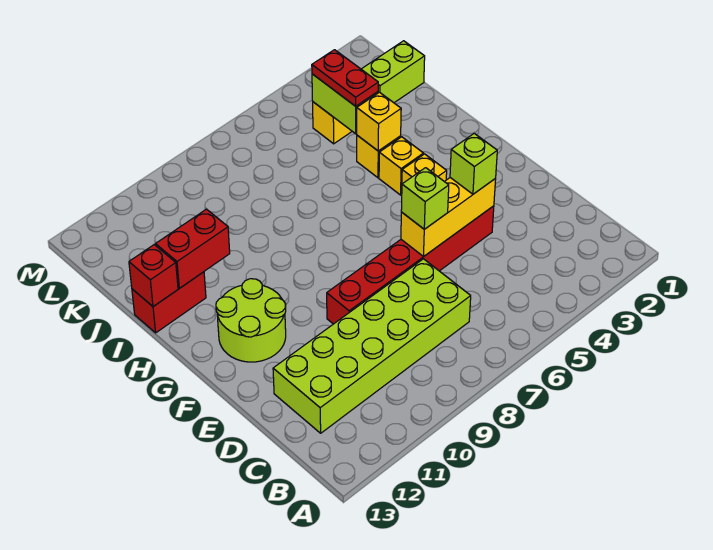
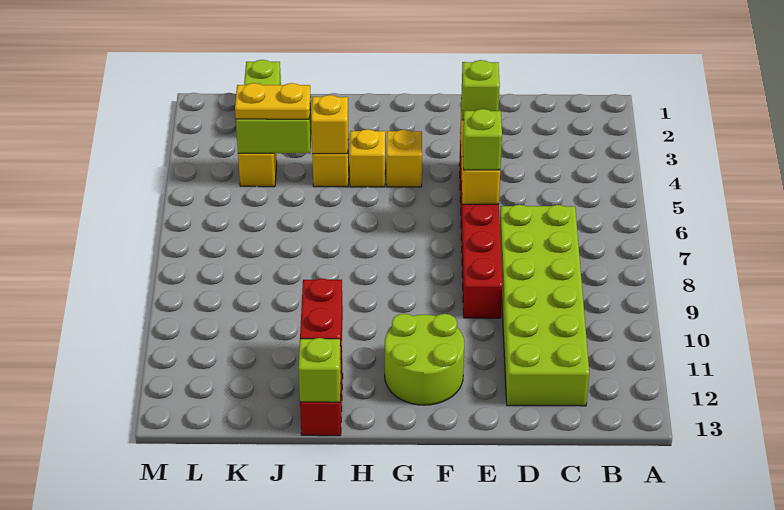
red 1x1 brick [129,245,178,307] -> lime 1x1 brick [298,338,341,402]
red 1x2 plate [312,50,378,106] -> yellow 1x2 plate [235,83,311,119]

